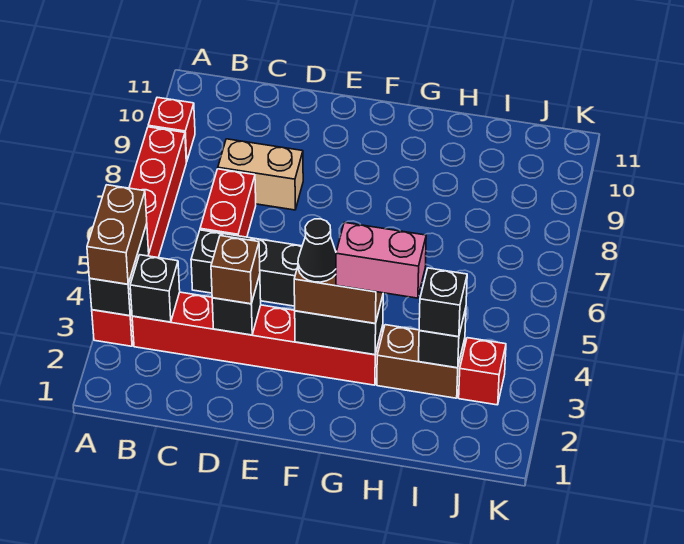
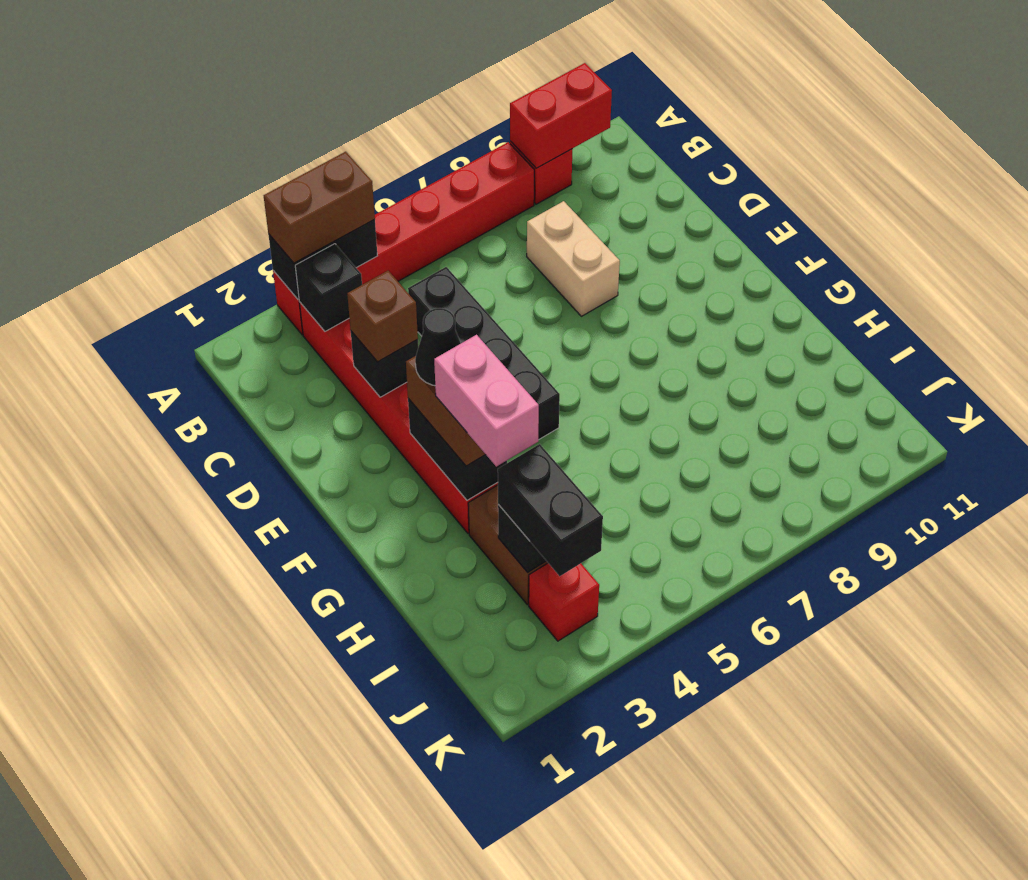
red 1x2 brick [200,169,256,237] -> red 1x2 brick moved to [510,63,612,168]
black 1x1 brick [419,268,467,337] -> black 1x2 brick [498,444,603,576]

